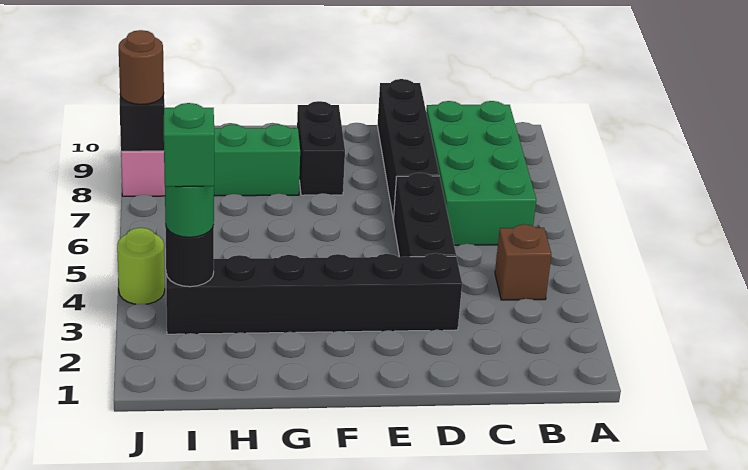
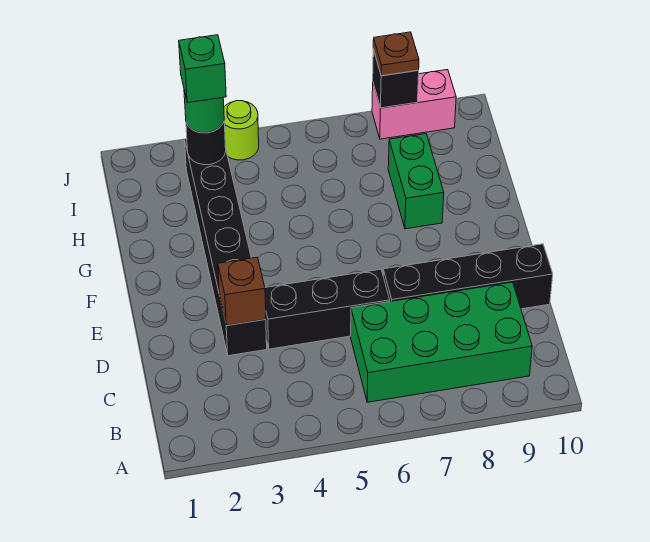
brown 1x1 brick [495,224,551,300] -> brown 1x1 brick moved to [218,257,266,326]
black 1x2 brick [297,101,345,195] -> none
brown 1x1 round brick [119,30,164,104] -> brown 1x1 plate [373,32,419,76]

